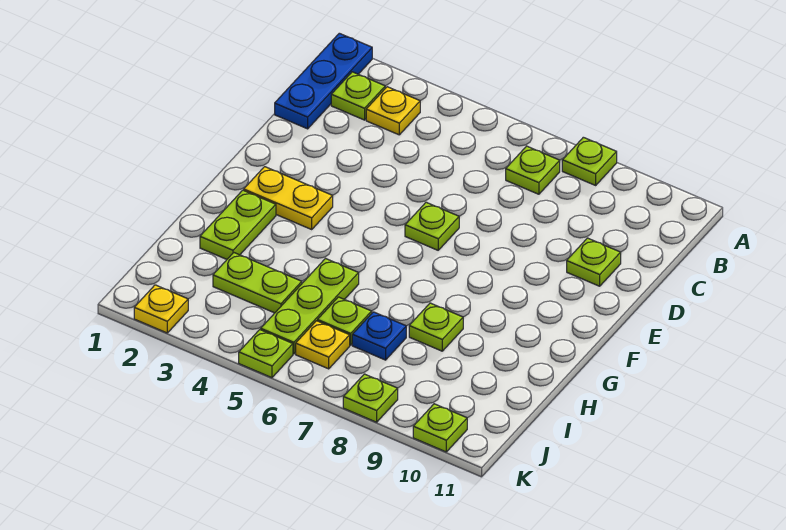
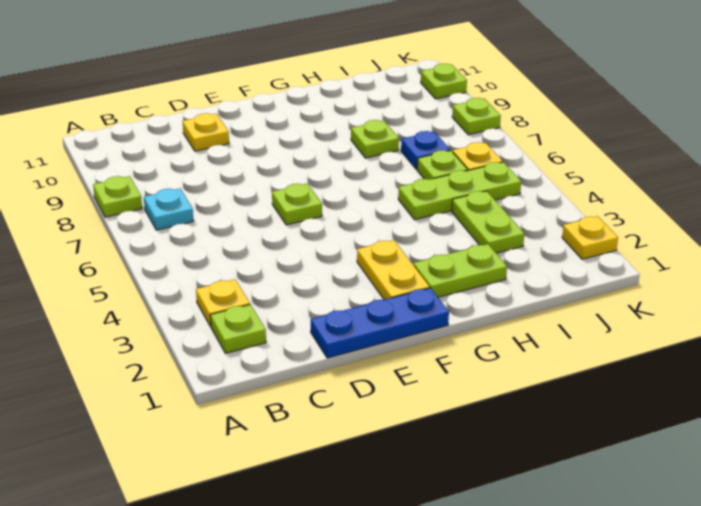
blue 1x3 plate [275,33,372,129] -> blue 1x3 plate moved to [311,288,449,358]
lime 1x1 plate [506,146,560,194] -> cyan 1x1 plate [144,189,193,230]
lime 1x1 plate [567,238,621,286] -> yellow 1x1 plate [183,113,229,151]
lime 1x1 plate [239,330,293,378] -> none

